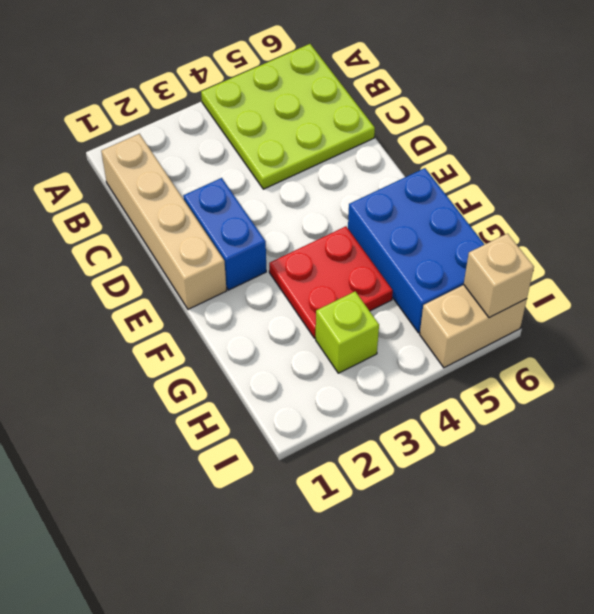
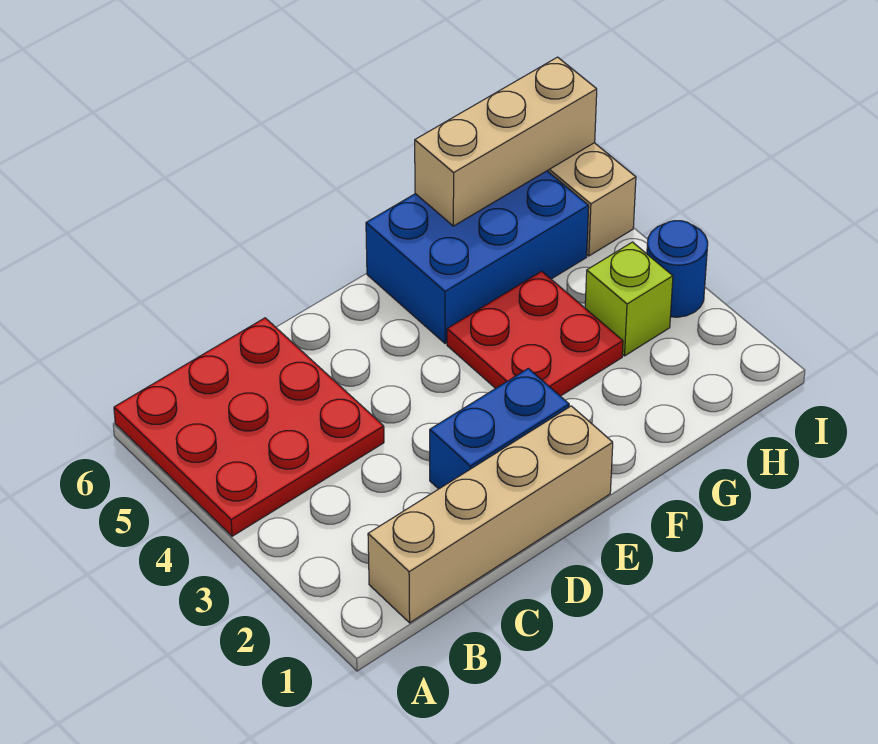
lime 3x3 plate [201,44,375,189] -> red 3x3 plate [114,318,384,536]
none -> blue 1x1 round brick [647,221,708,317]
tan 1x1 brick [464,234,534,318] -> tan 1x3 brick [415,57,597,226]

